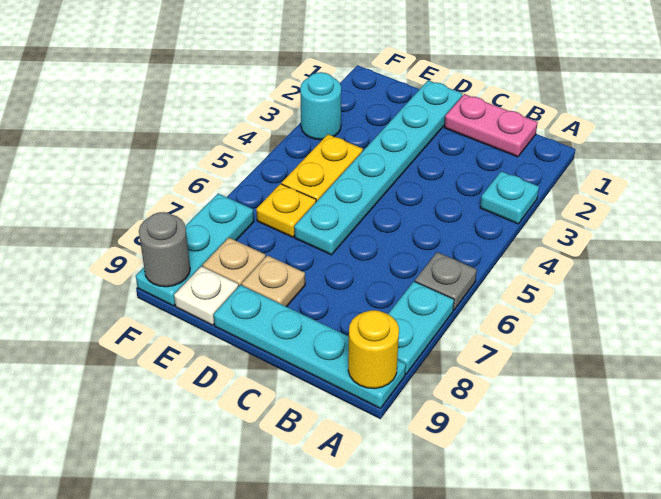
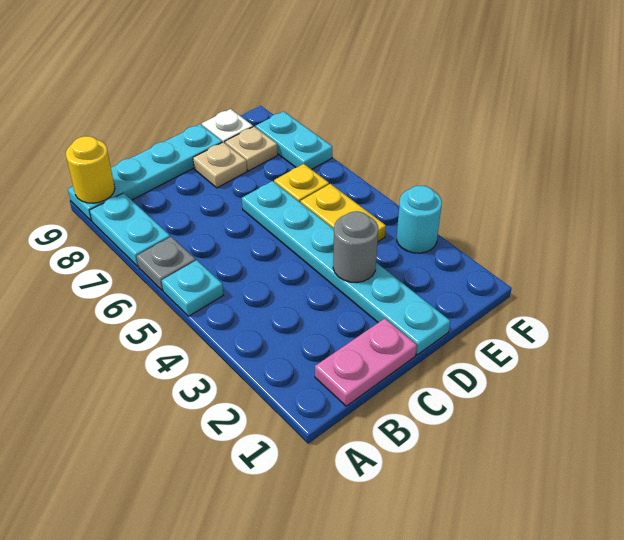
cyan 1x1 plate [480,171,539,224] -> cyan 1x1 plate moved to [162,260,223,316]
cyan 1x3 plate [136,194,254,306] -> cyan 1x2 plate [256,111,332,169]
grey 1x1 round brick [139,212,190,287] -> grey 1x1 round brick moved to [333,211,378,283]

